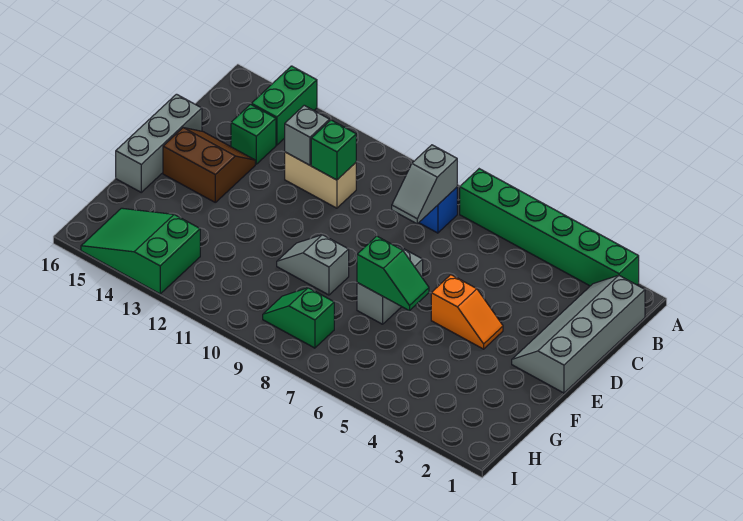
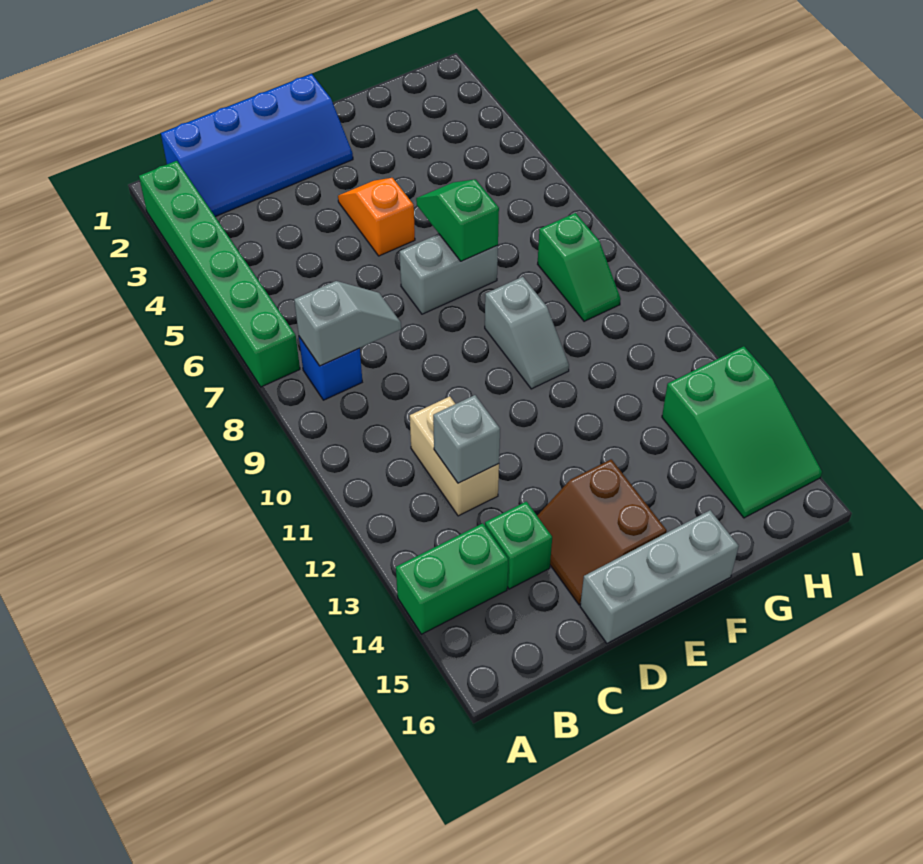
grey 2x4 slope [512,275,645,393] -> blue 2x4 slope [161,74,353,217]
green 1x1 brick [311,120,356,180] -> none

